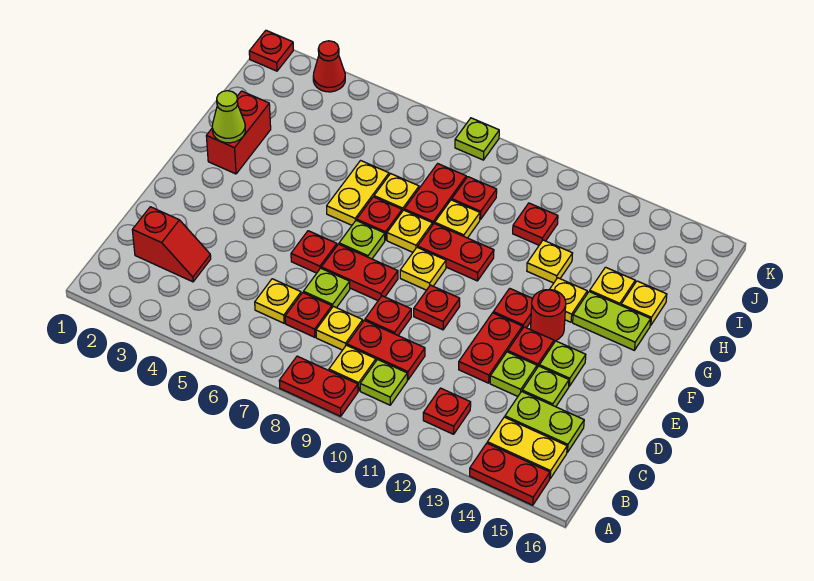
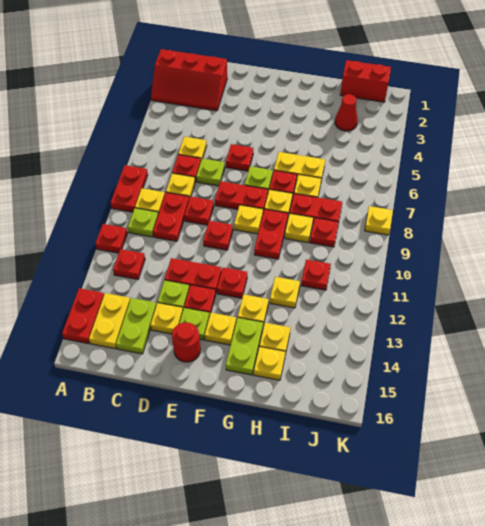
red 1x2 slope [132,207,211,282] -> red 2x3 slope [151,49,227,111]
lime 1x1 plate [522,366,569,407] -> yellow 1x1 plate [151,303,183,334]
red 1x2 plate [321,244,398,300] -> red 1x2 plate turned to [215,181,268,212]
red 1x1 round brick [531,290,566,341] -> red 1x1 round brick moved to [172,322,200,362]
none -> yellow 1x1 plate [205,313,236,345]
red 1x2 brick [206,91,271,174] -> red 1x2 brick moved to [340,60,391,102]
lime 1x1 cone [212,91,245,143] -> none
red 1x1 plate [249,30,293,71] -> red 1x1 plate moved to [95,224,127,253]
red 1x1 cone [313,41,345,92] -> red 1x1 cone moved to [335,94,358,131]
lime 1x1 plate [455,118,499,160] -> yellow 1x1 plate [365,206,393,235]

